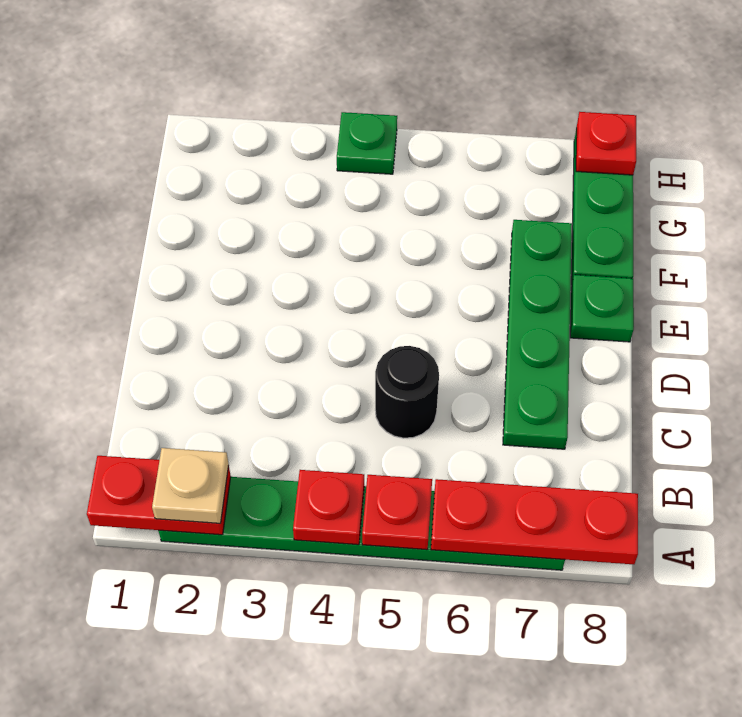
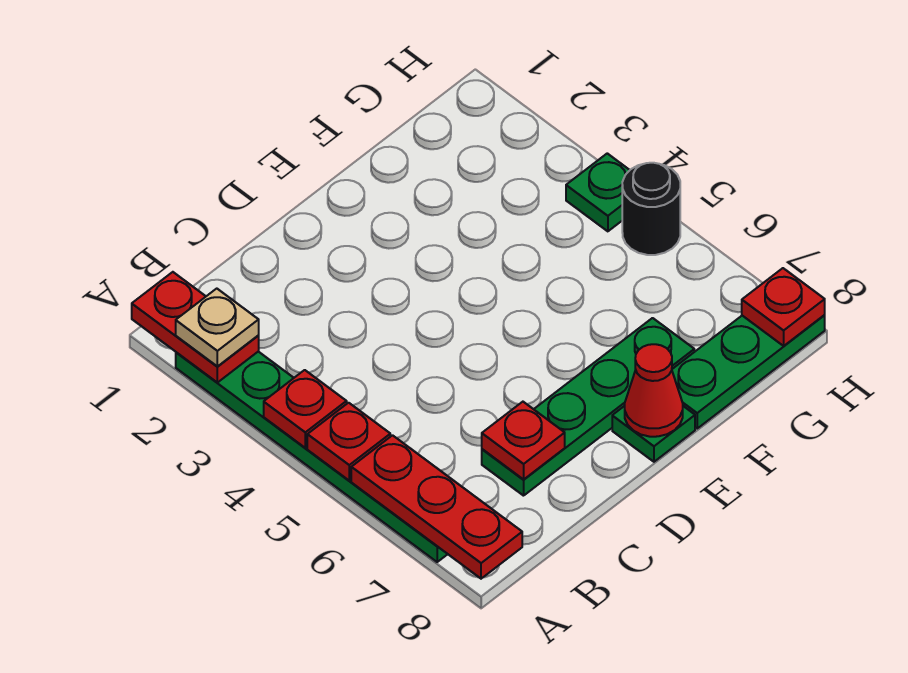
black 1x1 round brick [375,346,439,438] -> black 1x1 round brick moved to [622,163,680,255]
none -> red 1x1 plate [482,402,565,479]
none -> red 1x1 cone [625,344,683,437]

